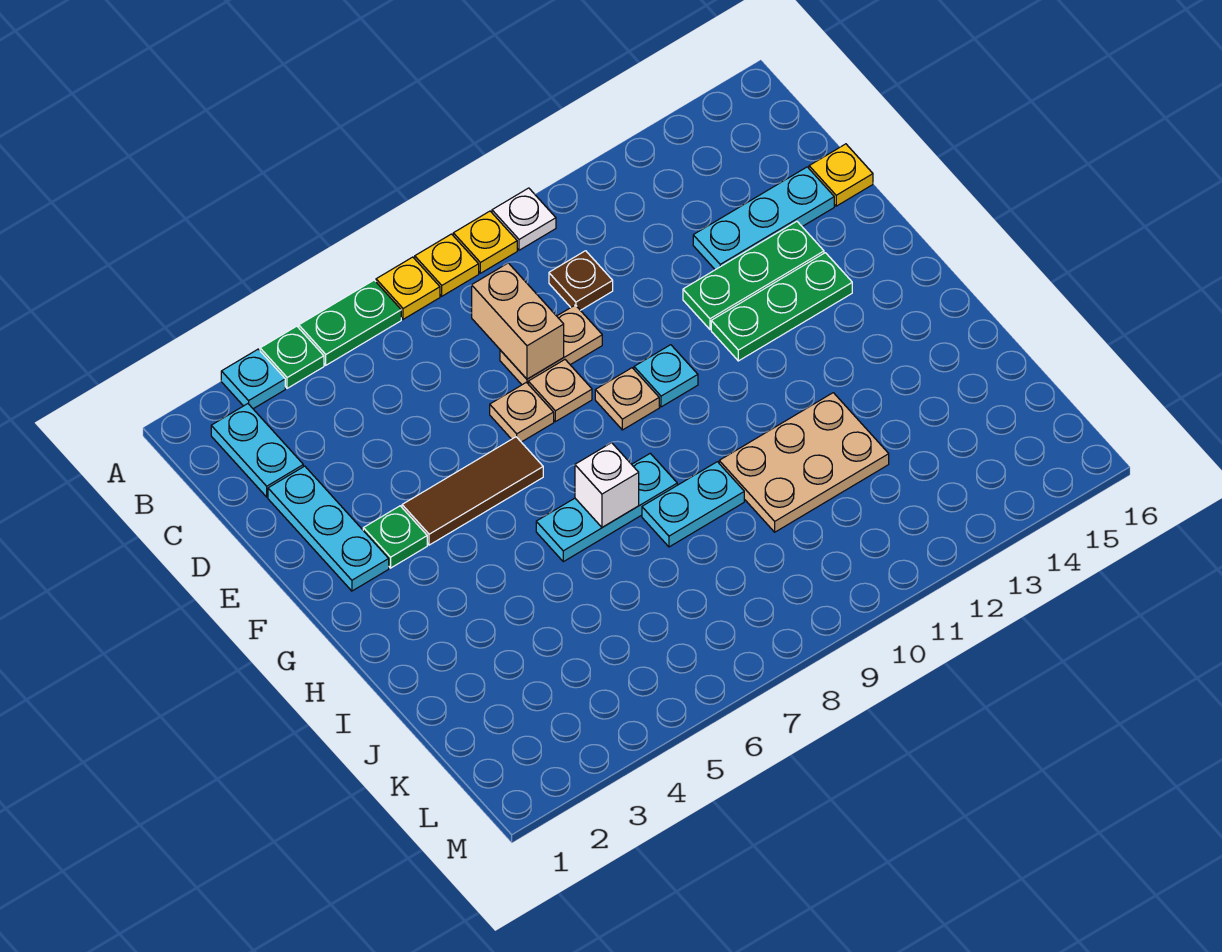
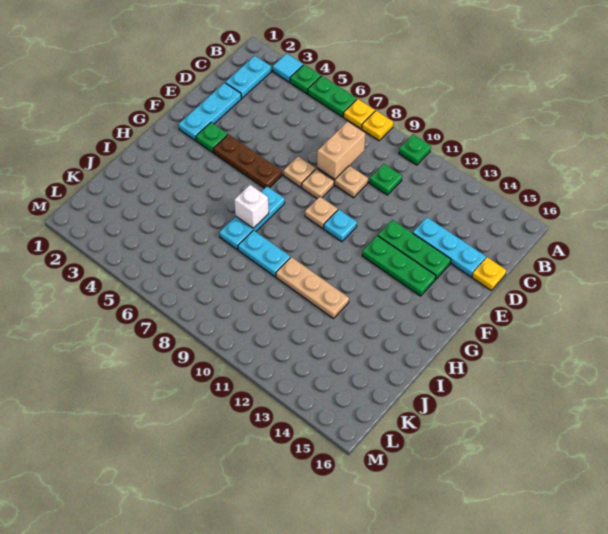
cyan 1x1 plate [221,349,285,409] -> cyan 1x1 tile [273,53,303,82]
yellow 1x1 plate [453,211,517,273] -> none
white 1x1 plate [492,188,556,250] -> green 1x1 plate [399,135,431,165]
brown 1x1 plate [549,251,613,310] -> green 1x1 plate [369,164,402,195]
brown 1x3 tile [402,437,543,545] -> brown 1x3 plate [214,134,282,188]
cyan 1x3 plate [536,453,677,562] -> cyan 1x3 plate turned to [219,187,285,249]
tan 2x3 plate [719,393,889,532] -> tan 1x3 plate [276,257,349,318]

